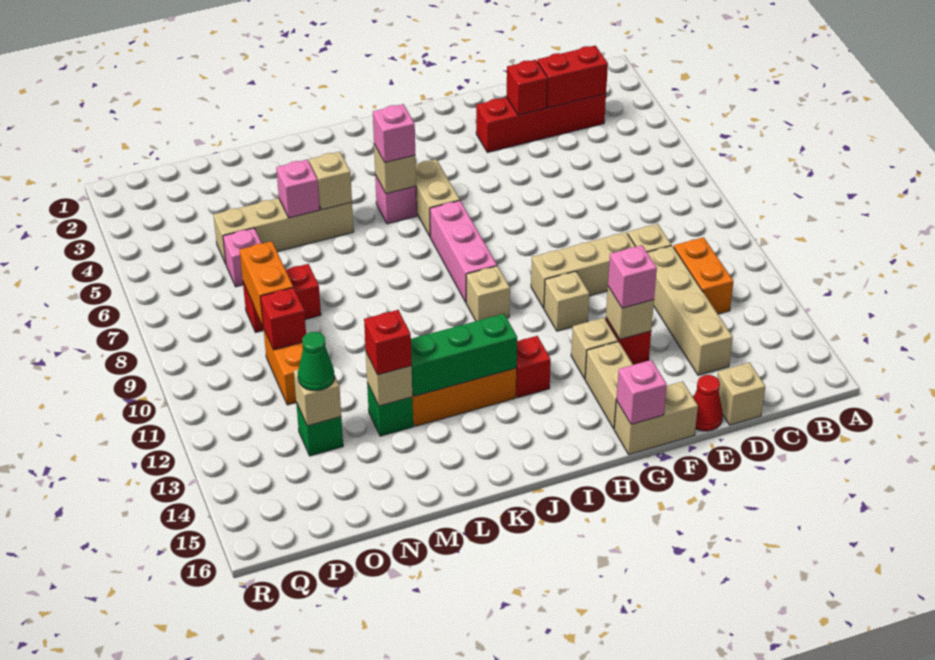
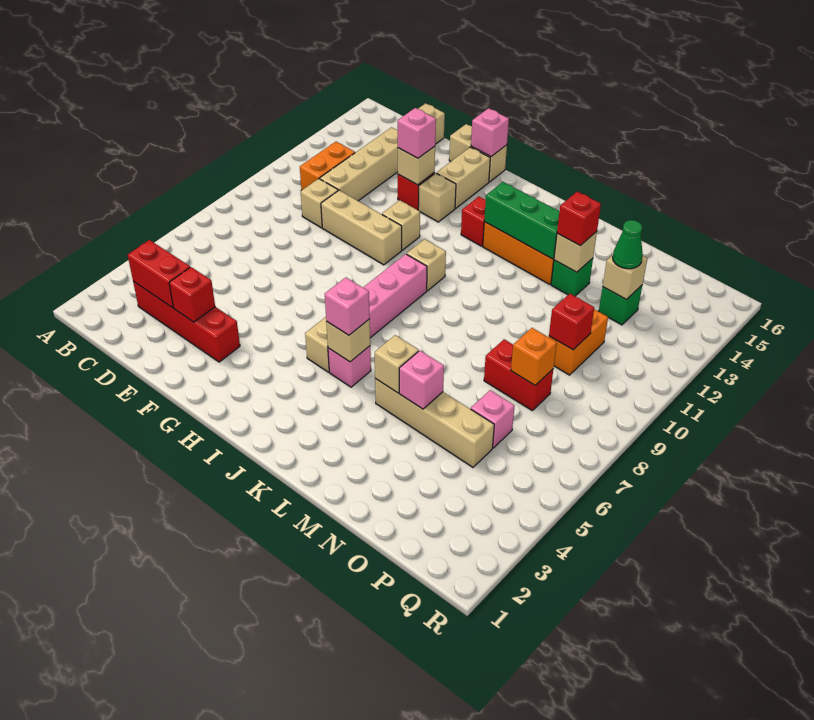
red 1x1 cone [693,375,723,431] -> none
orange 1x2 brick [240,241,293,325] -> orange 1x1 brick [511,328,557,385]

